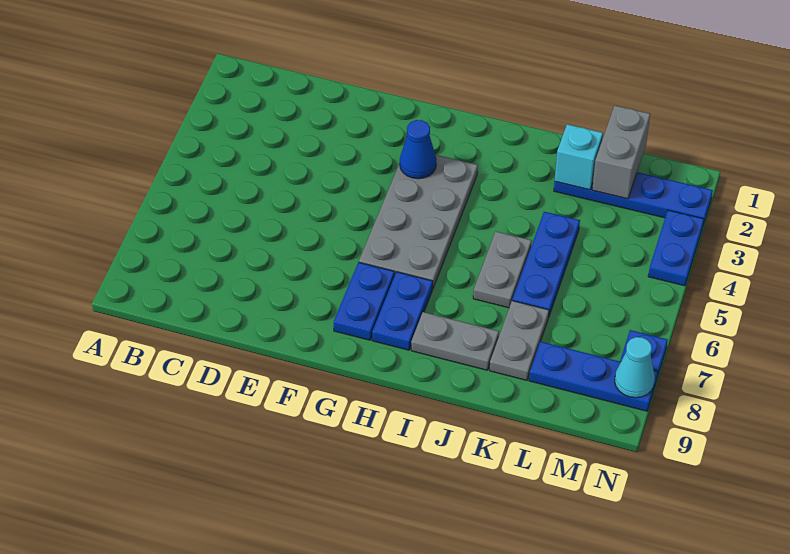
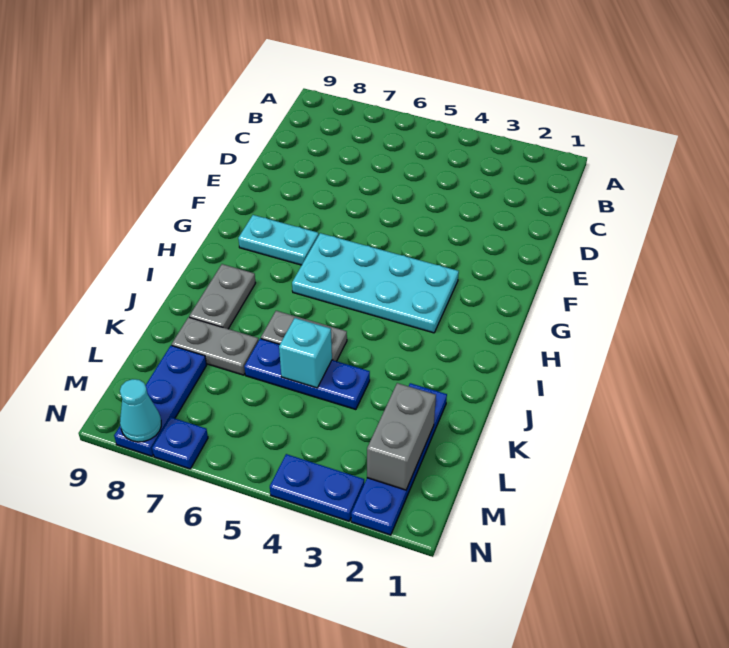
grey 2x4 plate [359,155,478,288] -> cyan 2x4 plate [292,233,459,333]
blue 1x1 cone [400,120,437,179] -> none
blue 1x2 plate [334,262,394,340] -> cyan 1x2 plate [238,215,319,265]
blue 1x2 plate [372,272,433,350] -> none
cyan 1x1 brick [555,124,603,190] -> cyan 1x1 brick moved to [279,318,332,388]
grey 1x2 brick [592,106,650,199] -> grey 1x2 brick turned to [367,383,436,490]

